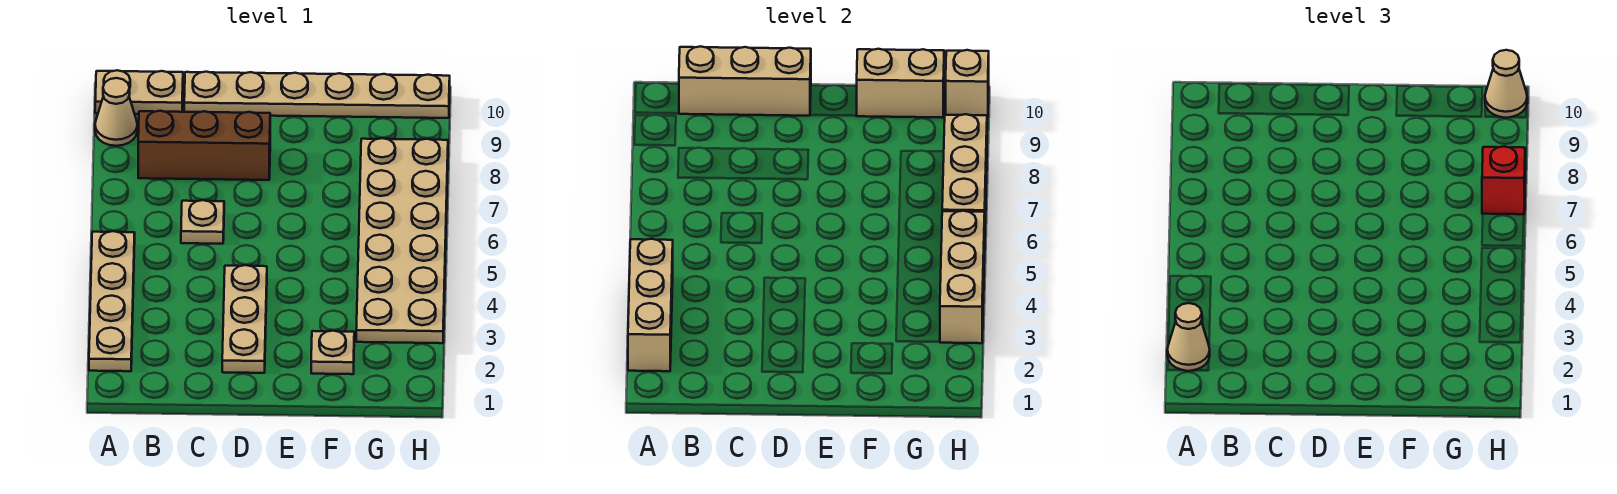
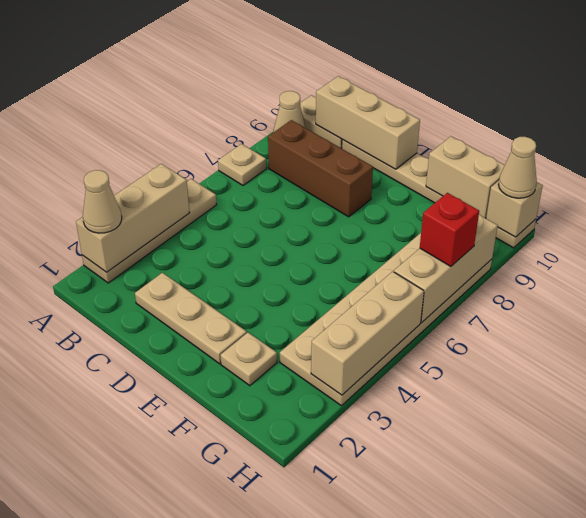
tan 1x1 plate [181,200,224,244] -> tan 1x1 plate moved to [218,144,266,185]
tan 1x3 plate [222,265,267,373] -> tan 1x3 plate turned to [135,273,247,364]

